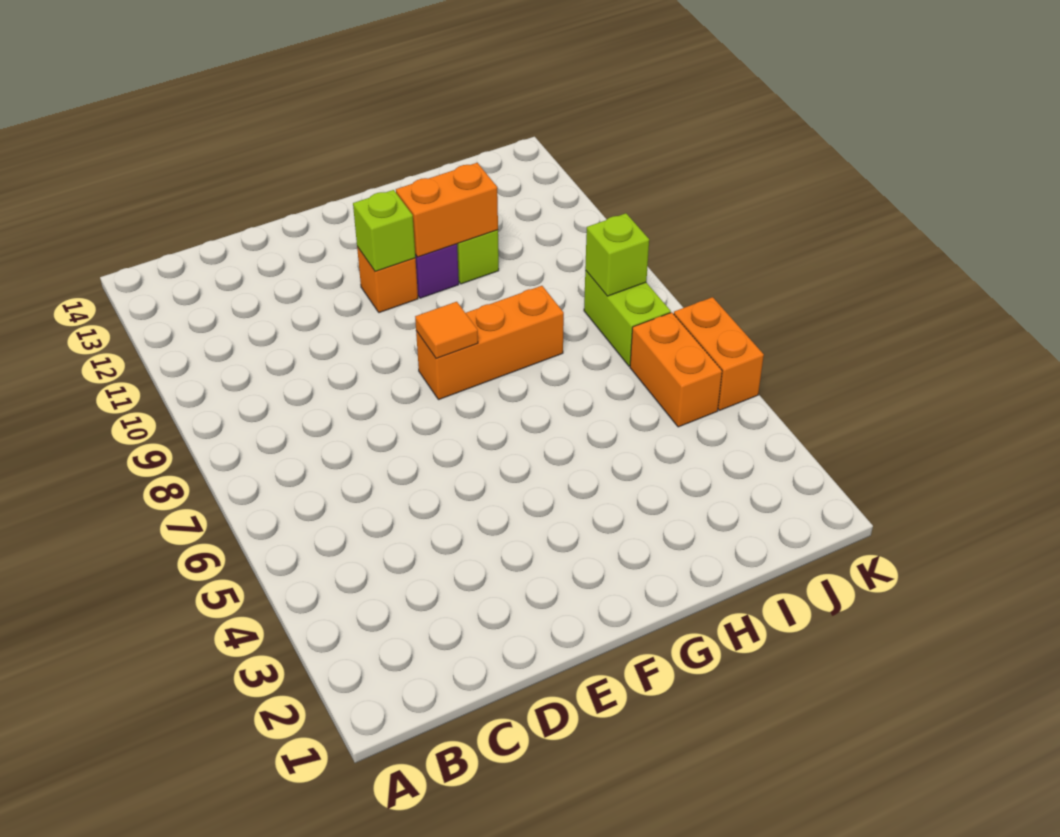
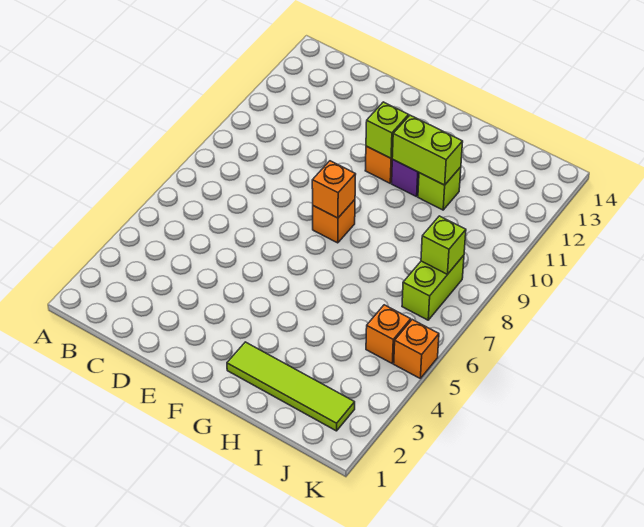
orange 1x3 brick [416,286,564,400] -> orange 1x1 brick [313,200,355,243]
orange 1x1 tile [415,302,478,358] -> orange 1x1 brick [312,161,356,218]
none -> lime 1x4 tile [227,342,355,431]
orange 1x2 brick [396,163,498,257] -> lime 1x2 brick [392,115,463,185]
orange 1x2 brick [630,312,722,427] -> orange 1x1 brick [366,305,411,363]
orange 1x2 brick [674,297,764,410] -> orange 1x1 brick [394,320,439,378]

